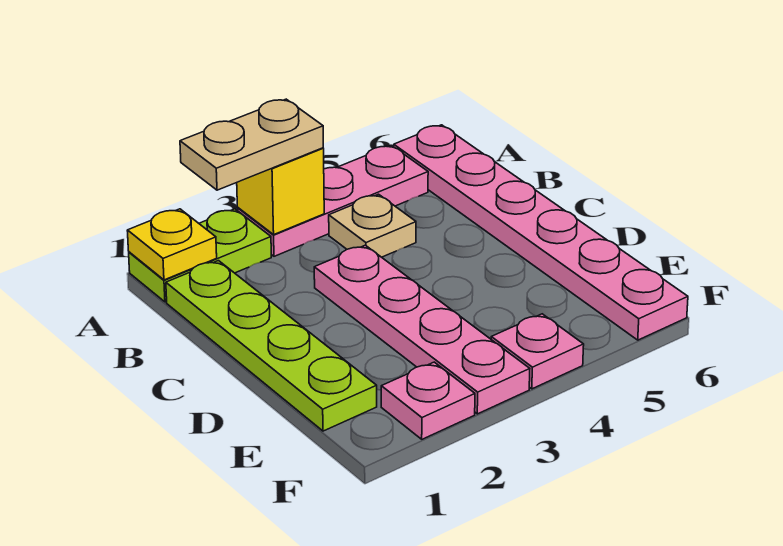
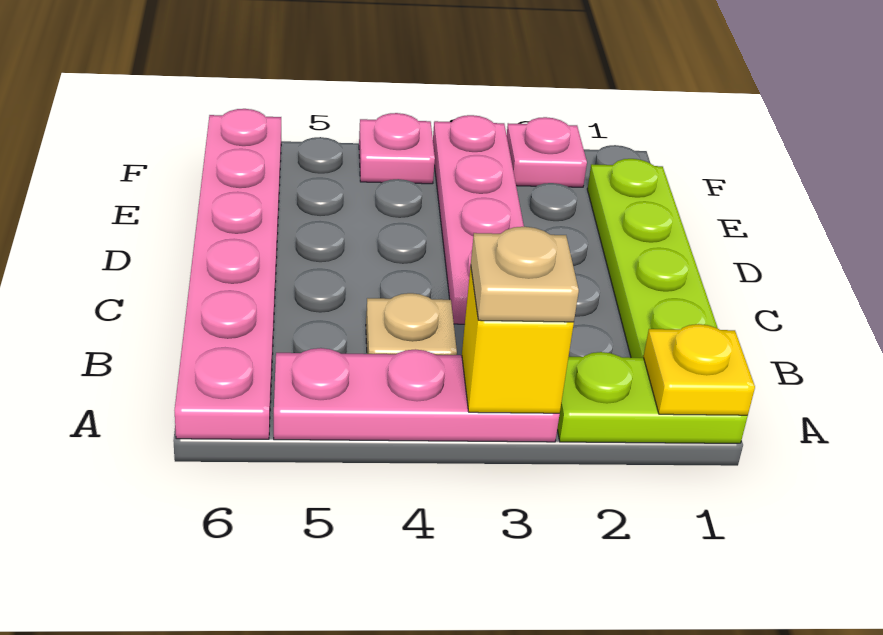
tan 1x2 plate [180,99,323,190] -> tan 1x1 plate [471,227,579,322]

